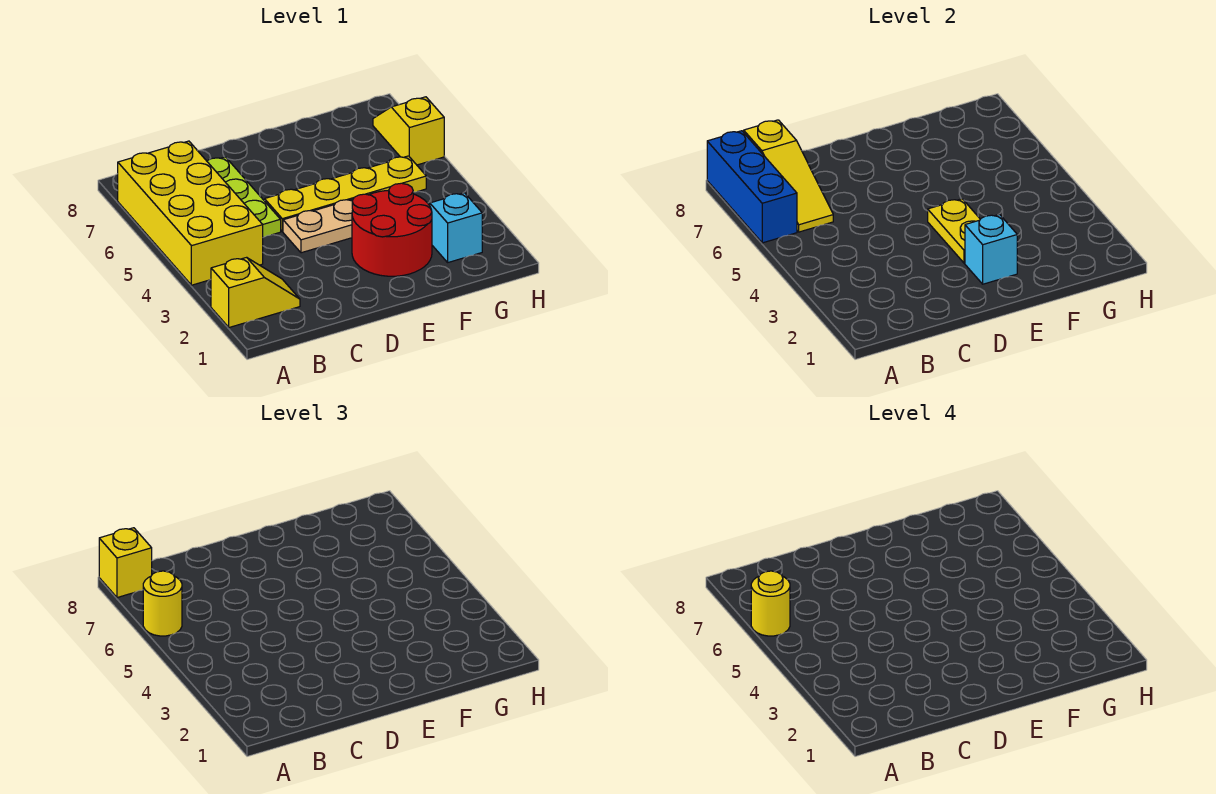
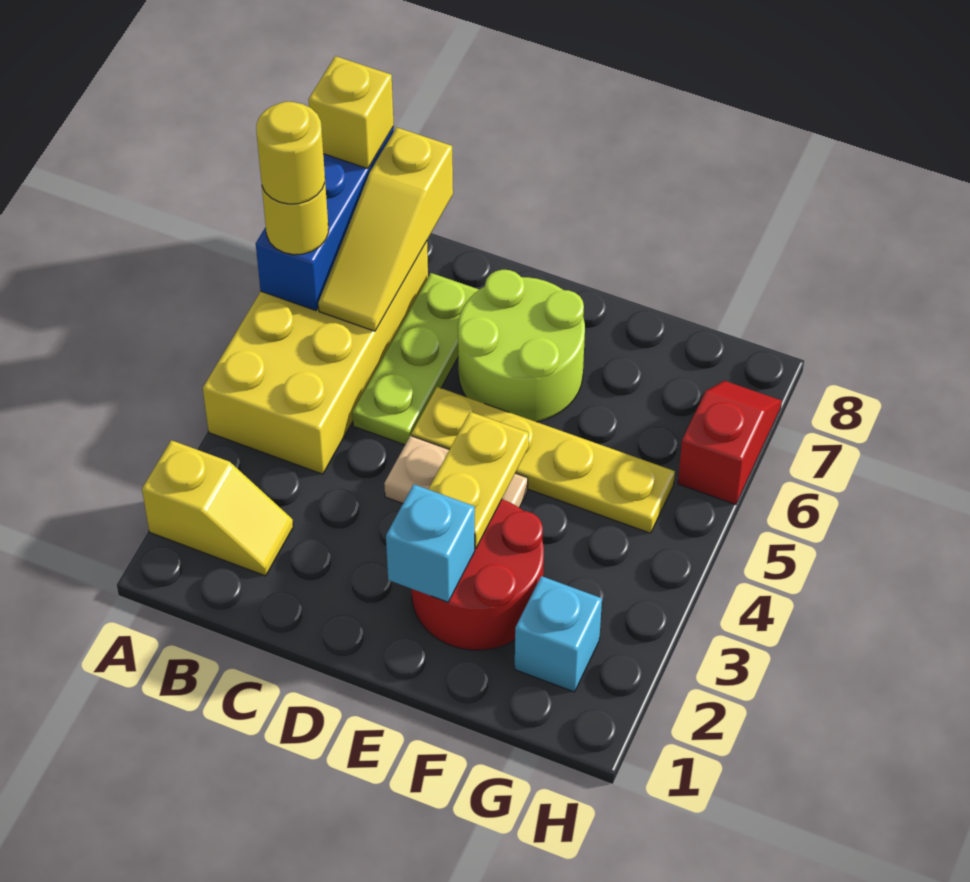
none -> lime 2x2 round brick [458,270,585,422]
yellow 1x2 slope [373,97,444,165] -> red 1x2 slope [678,381,782,505]

